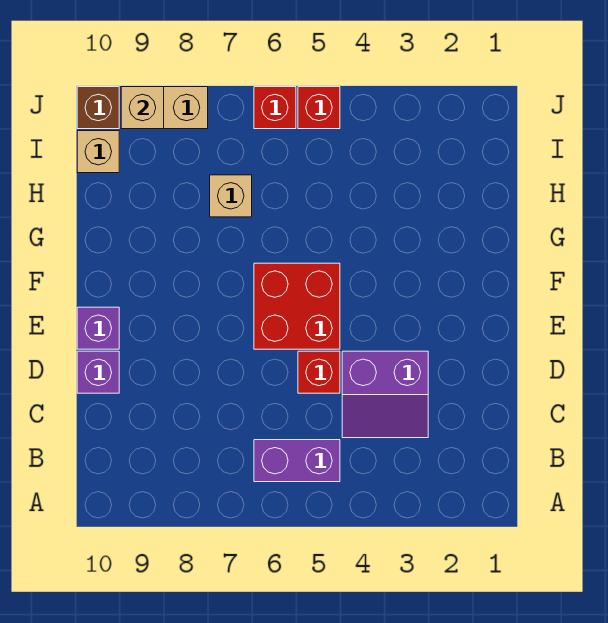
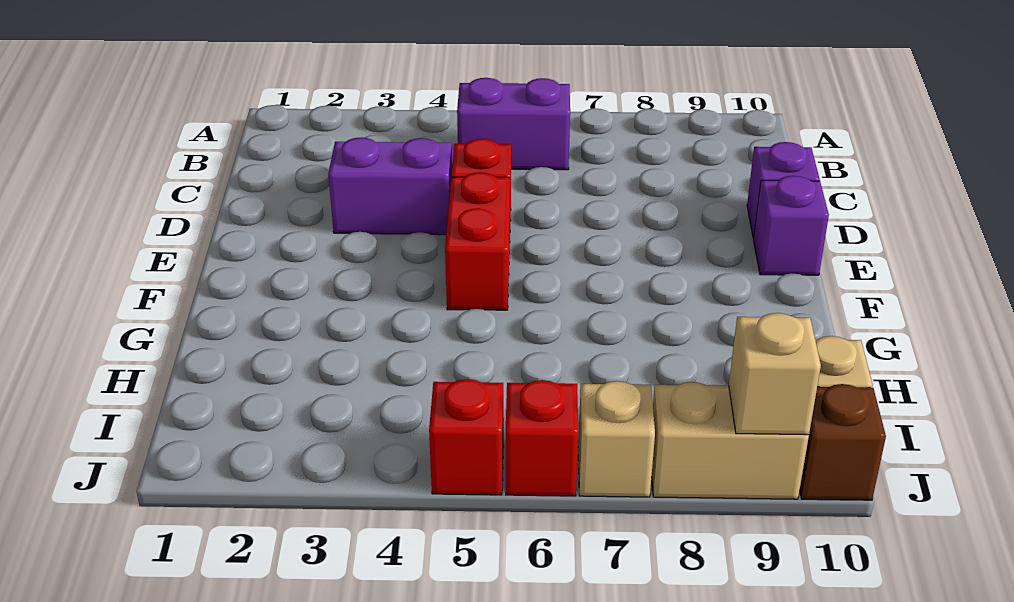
red 2x2 brick [254,263,340,349] -> red 1x2 brick [445,172,510,310]
tan 1x1 brick [210,175,252,217] -> tan 1x1 brick moved to [578,381,655,497]

